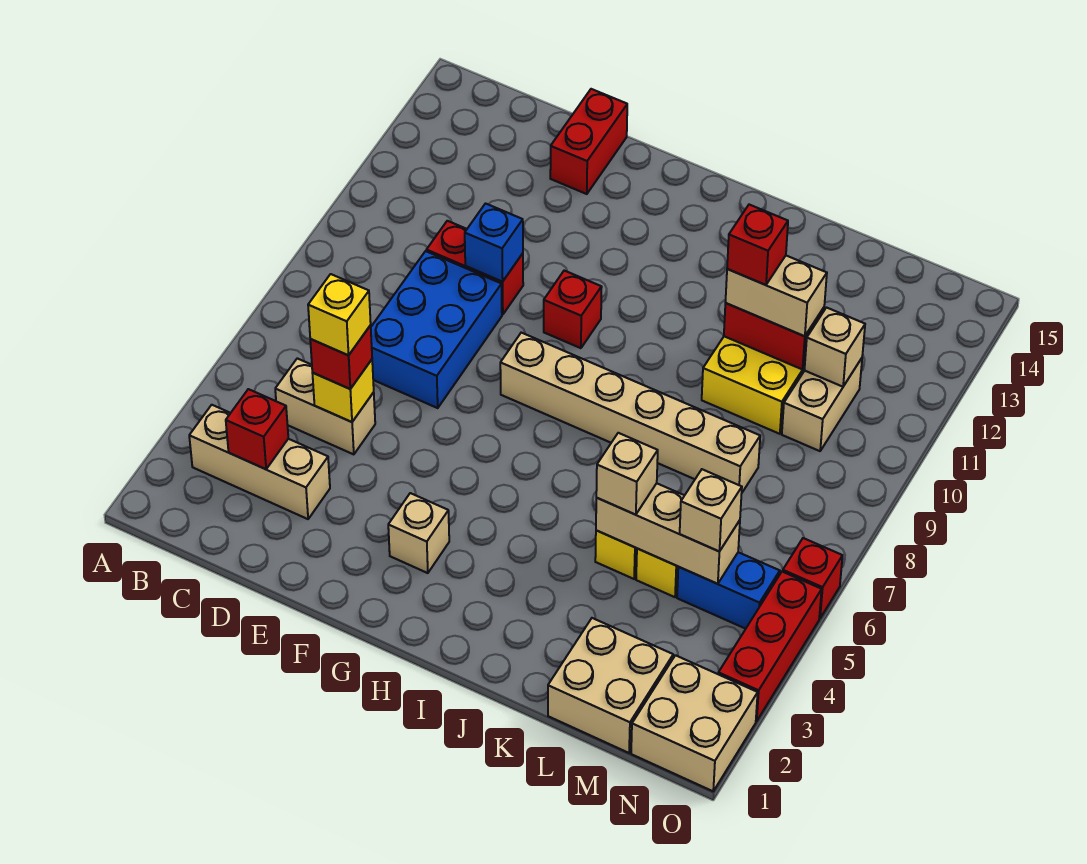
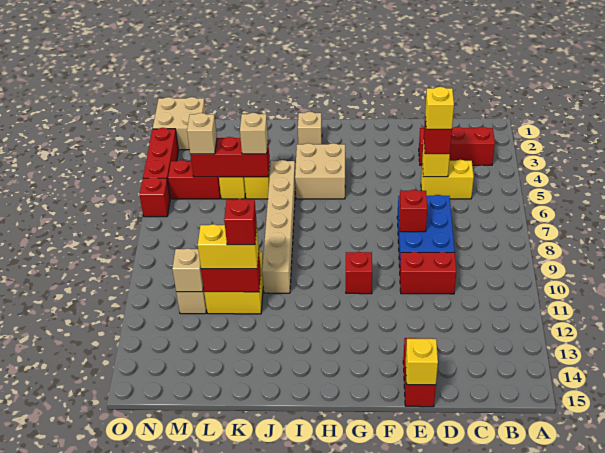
tan 1x3 brick [189,405,330,519] -> red 1x3 brick [419,127,495,165]
red 1x1 brick [226,389,288,469] -> red 1x1 brick moved to [399,190,427,232]
tan 1x2 brick [275,358,375,454] -> yellow 1x2 brick [421,160,474,199]
blue 1x1 brick [465,204,523,282] -> none
none -> yellow 1x1 brick [406,338,438,385]
tan 1x1 brick [388,493,449,573] -> tan 1x1 brick moved to [298,112,322,144]
tan 1x6 brick [500,333,760,492] -> tan 1x6 brick turned to [262,160,296,293]
tan 1x3 brick [596,483,740,584] -> red 1x3 brick [190,137,270,177]
tan 1x2 brick [725,256,827,336] -> yellow 1x2 brick [198,224,259,269]
tan 2x2 brick [548,618,673,753] -> tan 2x2 brick moved to [295,143,345,199]
blue 1x2 brick [677,552,780,629] -> red 1x2 brick [168,160,221,199]

